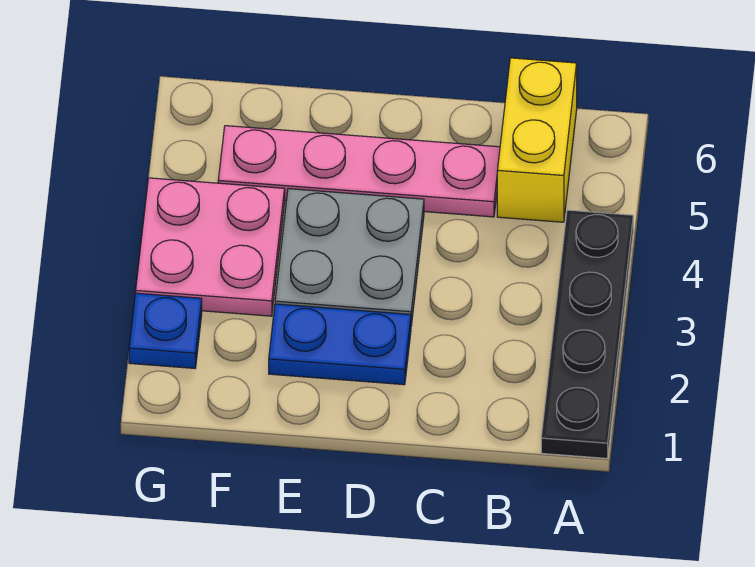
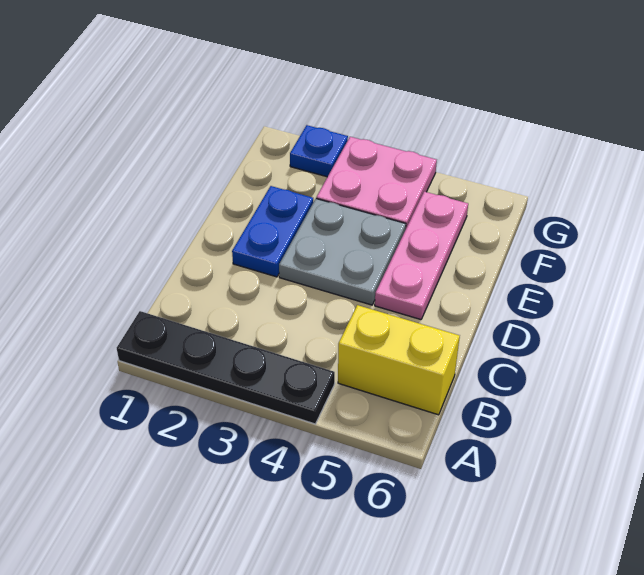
pink 1x4 plate [218,126,500,217] -> pink 1x3 plate [375,192,468,320]

